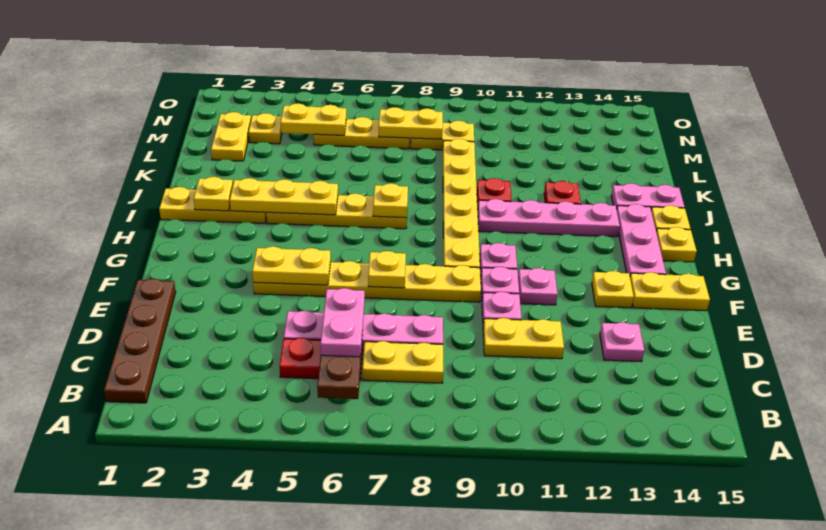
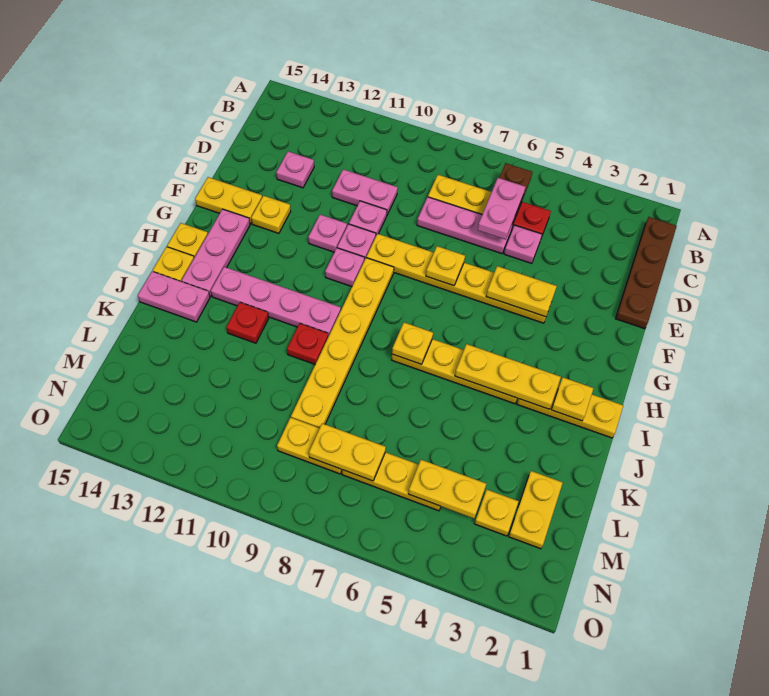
yellow 1x2 plate [483,318,564,359] -> pink 1x2 plate [332,169,398,215]

